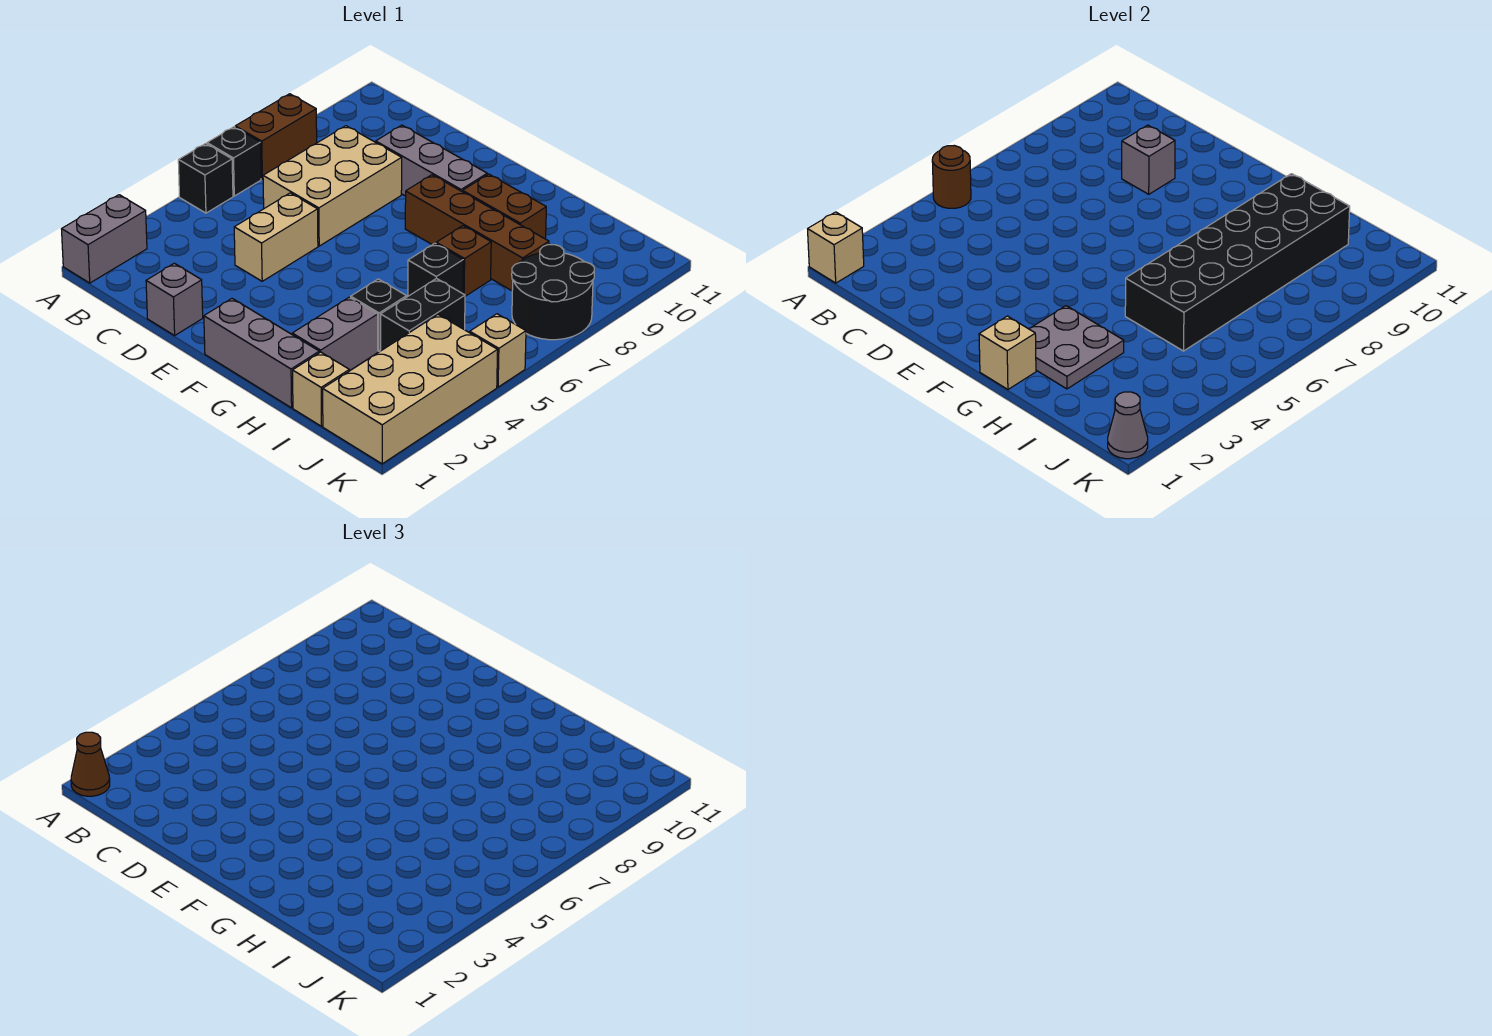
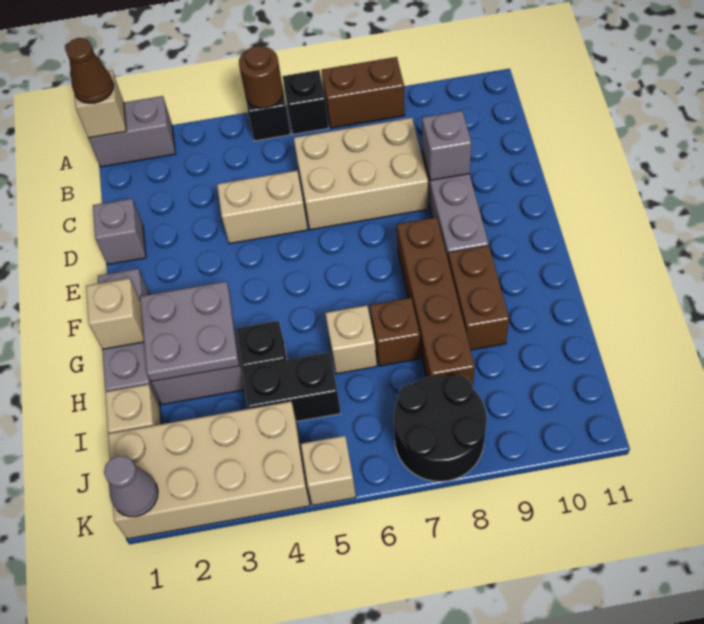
black 2x6 brick [1125,174,1350,351] -> none
black 1x1 brick [408,243,463,296] -> tan 1x1 brick [326,305,377,374]

